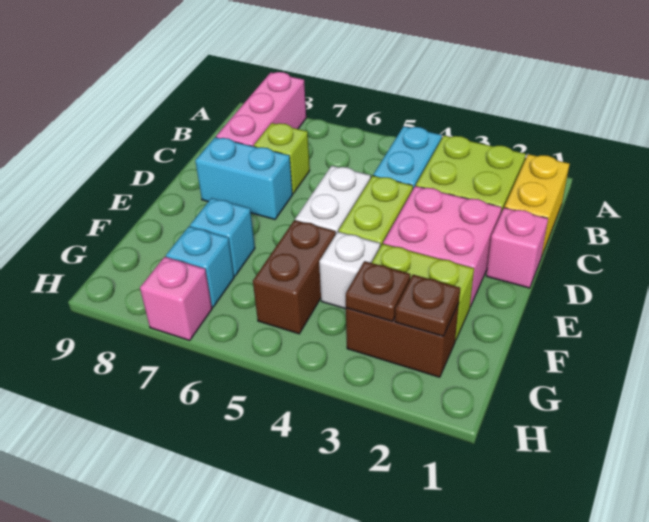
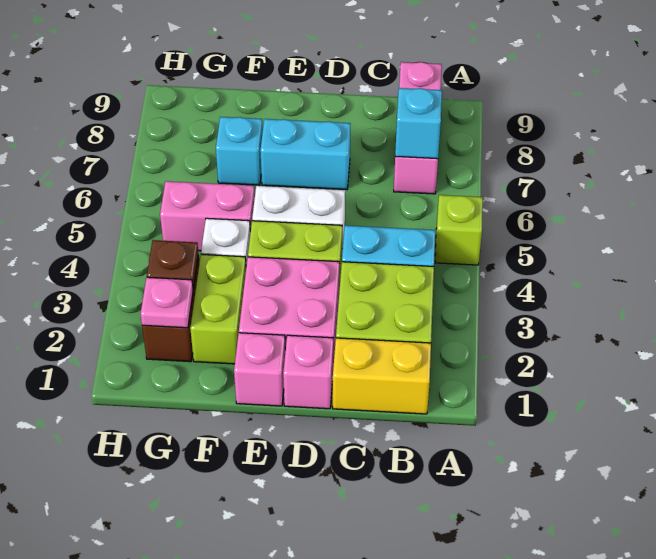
pink 1x3 brick [216,72,306,146] -> pink 1x3 brick turned to [394,62,442,194]
lime 1x1 brick [254,123,310,194] -> lime 1x1 brick moved to [435,195,483,265]
cyan 1x2 brick [195,137,293,219] -> cyan 1x2 brick turned to [260,119,351,190]
brown 1x2 brick [253,220,336,334] -> pink 1x2 brick [160,181,255,251]
brown 1x1 plate [395,275,460,336] -> pink 1x1 plate [140,277,193,328]
cyan 1x1 brick [166,226,234,307] -> cyan 1x1 brick moved to [395,88,442,159]
pink 1x1 brick [140,257,212,340] -> pink 1x1 brick moved to [234,333,285,406]

